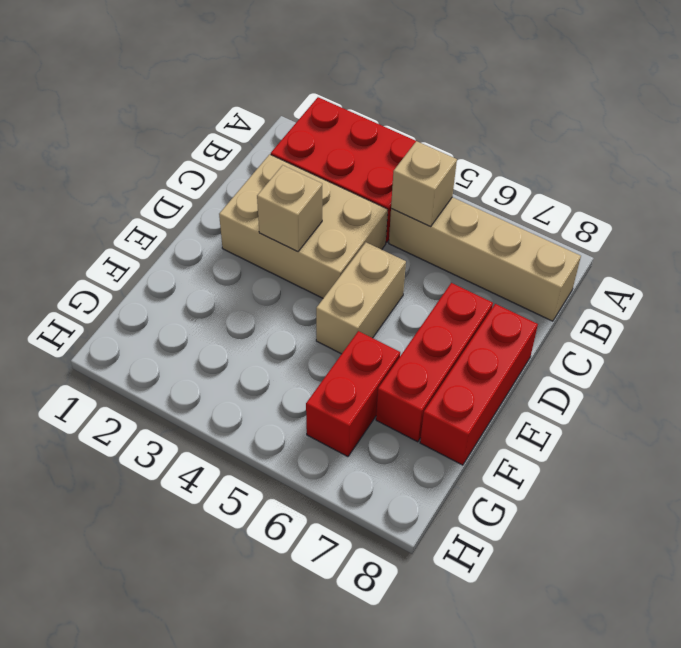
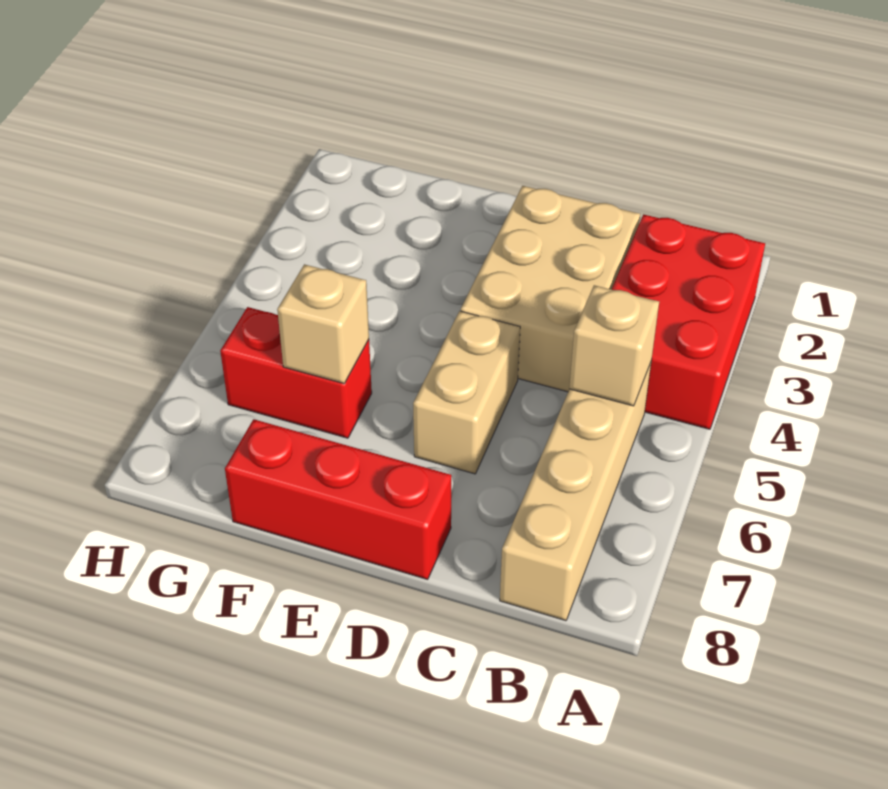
tan 1x1 brick [257,165,322,251] -> tan 1x1 brick moved to [277,264,369,384]
tan 1x2 brick [316,242,406,354] -> tan 1x2 brick turned to [413,311,520,474]
red 1x3 brick [376,283,493,442] -> none

